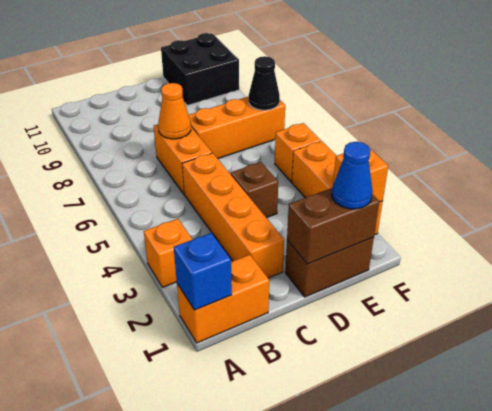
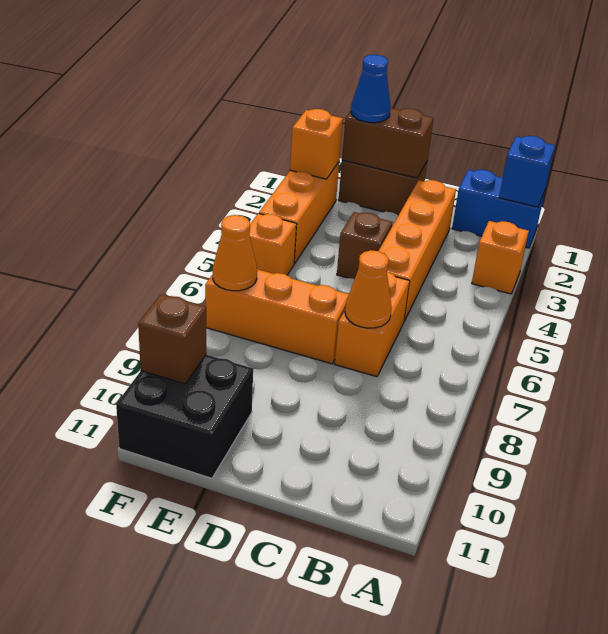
orange 1x2 brick [177,255,269,343] -> blue 1x2 brick [452,170,545,248]
black 1x1 cone [249,56,280,110] -> orange 1x1 cone [213,215,257,291]
none -> brown 1x1 brick [138,294,206,384]

